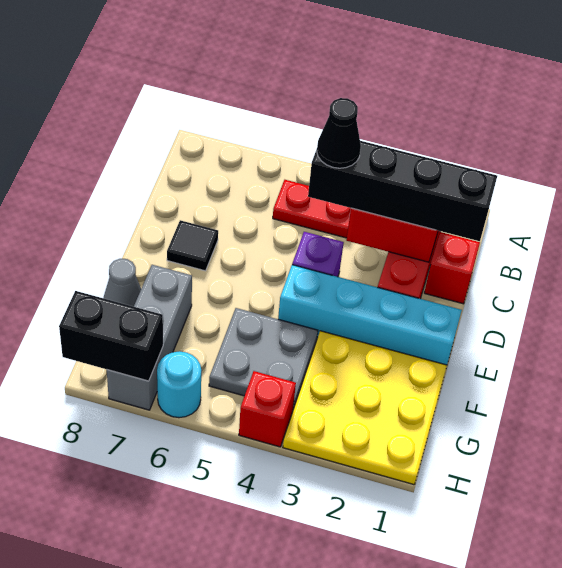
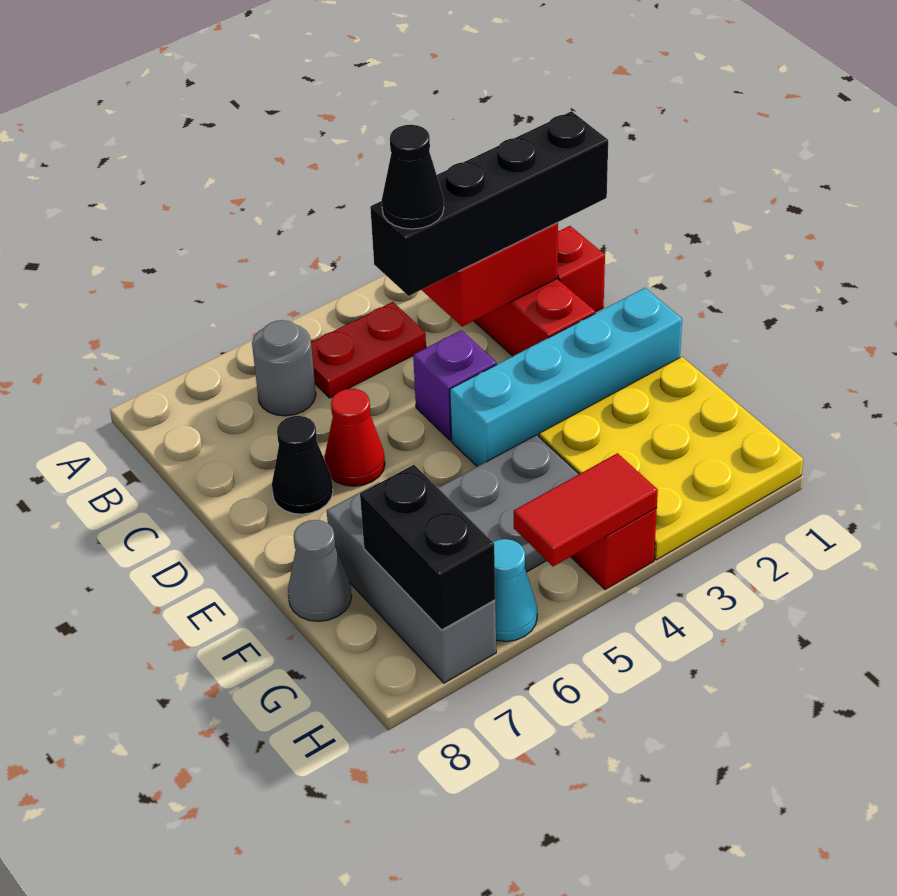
none -> grey 1x1 round brick [252,320,316,416]
none -> red 1x1 cone [325,389,385,486]
black 1x1 tile [167,220,218,271] -> black 1x1 cone [272,416,333,514]
none -> red 1x2 tile [514,453,658,566]
cyan 1x1 round brick [157,351,201,418] -> cyan 1x1 cone [493,539,537,642]
black 1x2 brick [59,291,163,381] -> black 1x2 brick turned to [360,465,495,630]

